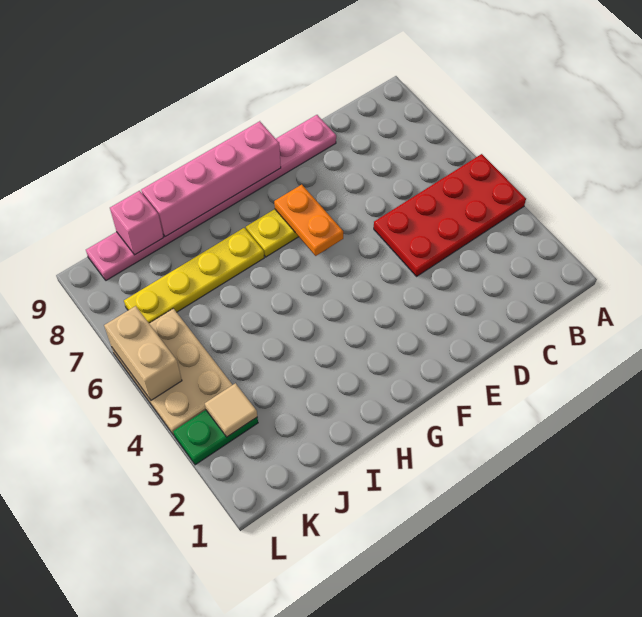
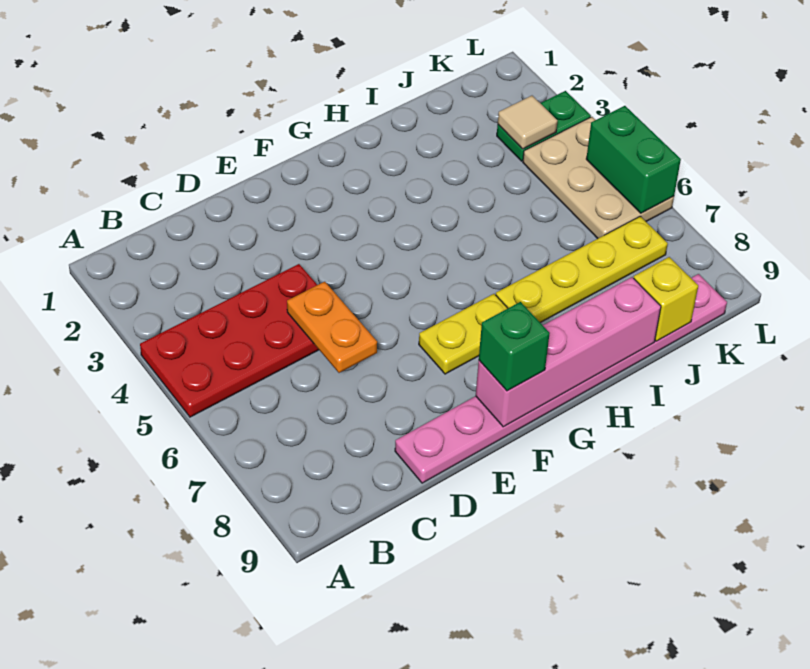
orange 1x2 plate [274,185,343,256] -> orange 1x2 plate moved to [287,282,377,373]
none -> green 1x1 brick [479,302,550,391]
pink 1x1 brick [110,191,164,255] -> yellow 1x1 brick [634,257,698,341]
tan 1x2 brick [104,306,182,400] -> green 1x2 brick [586,106,681,213]

